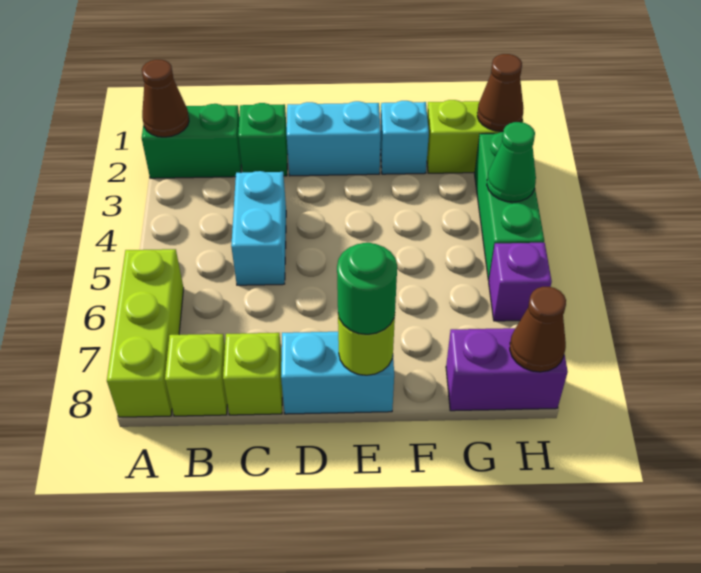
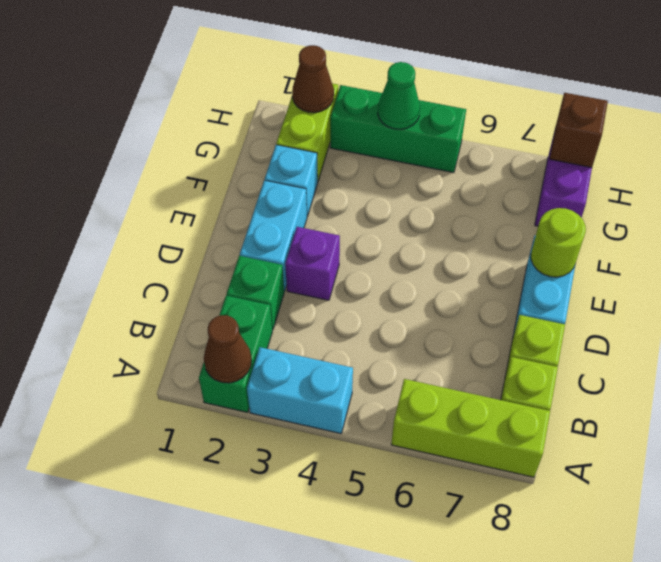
cyan 1x2 brick [231,171,286,285] -> cyan 1x2 brick moved to [247,347,353,434]
green 1x1 round brick [337,243,397,334] -> none
purple 1x1 brick [489,243,552,321] -> purple 1x1 brick moved to [285,227,340,300]
brown 1x1 cone [510,287,566,372] -> brown 1x1 brick [549,93,608,168]

